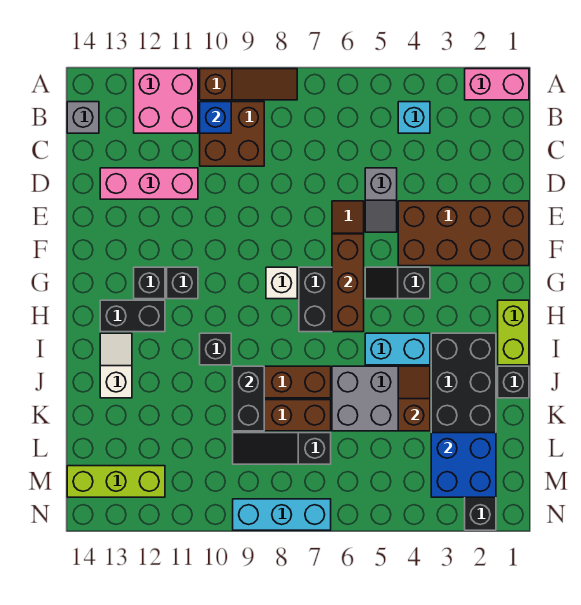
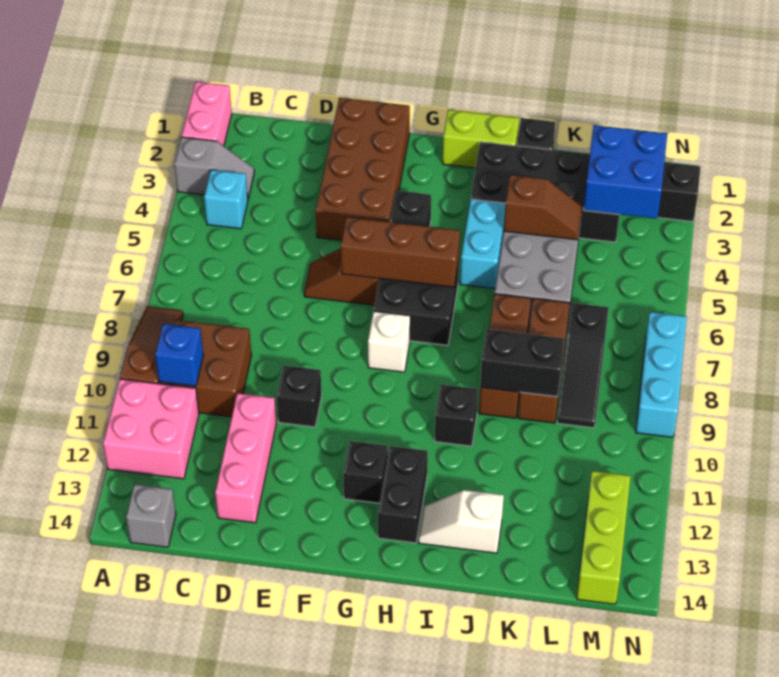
grey 1x2 slope [365,168,397,232] -> grey 1x2 slope moved to [174,137,254,199]
black 1x1 brick [167,267,198,299] -> black 1x1 brick moved to [277,366,322,427]
brown 1x2 slope [398,366,430,431] -> brown 1x2 slope turned to [504,175,582,240]

